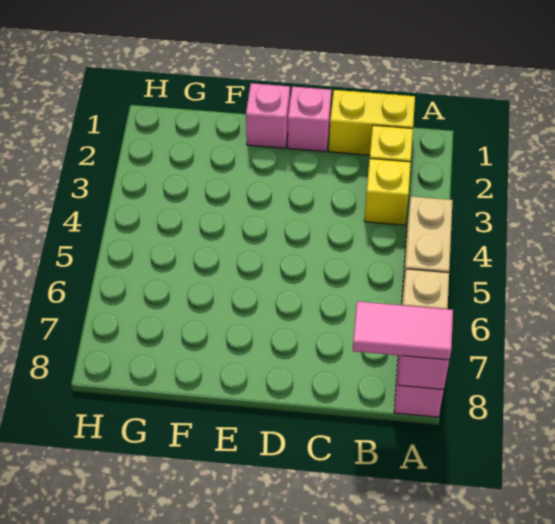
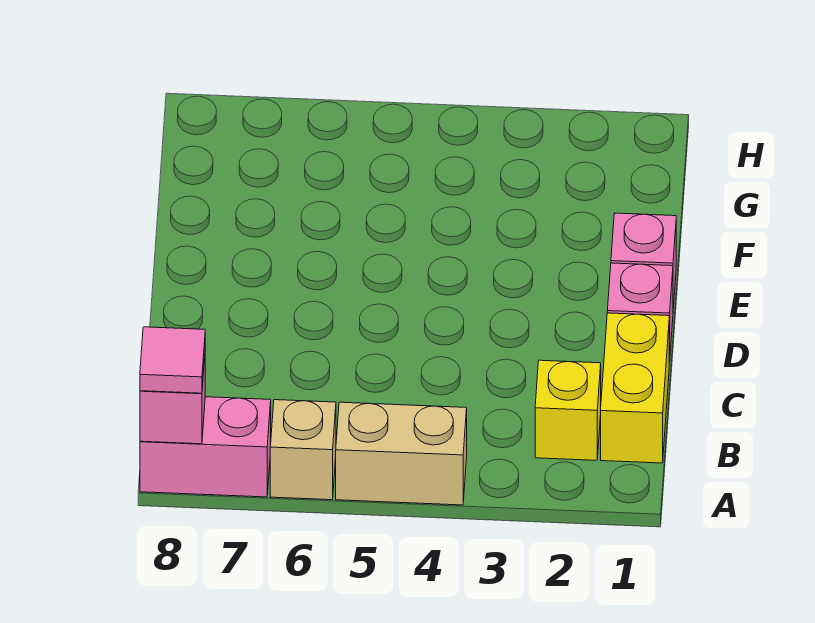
pink 1x2 tile [353,301,453,360] -> pink 1x1 tile [140,327,205,393]
yellow 1x1 brick [364,159,411,225] -> none

